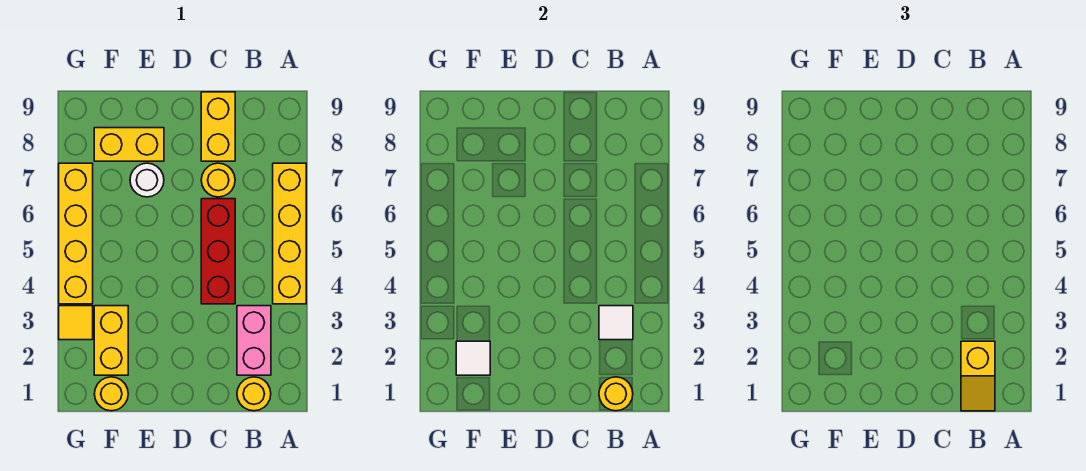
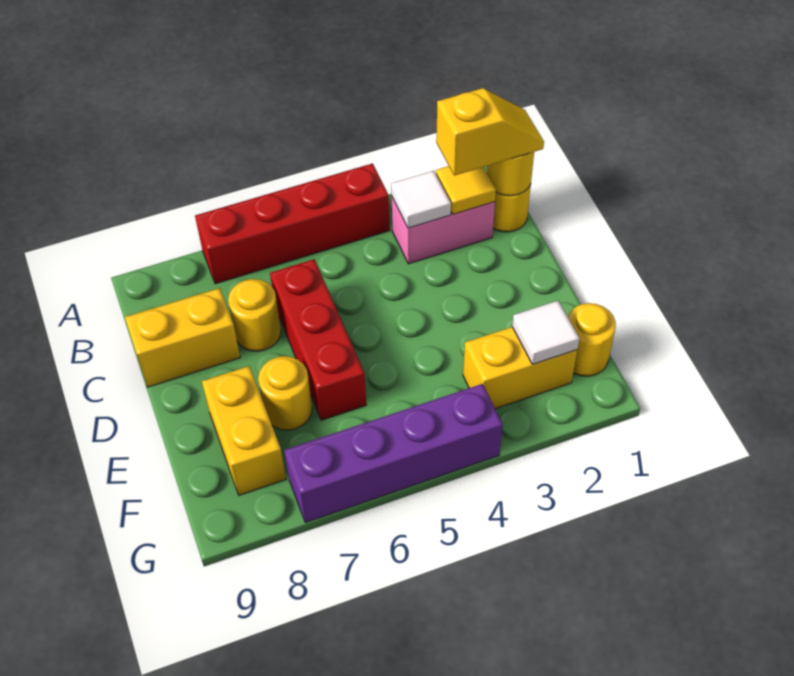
yellow 1x4 brick [273,163,306,304] -> red 1x4 brick [195,163,390,284]
red 1x3 brick [201,199,235,304] -> red 1x3 brick turned to [270,259,366,420]
white 1x1 round brick [130,163,164,197] -> yellow 1x1 round brick [258,356,312,430]
yellow 1x1 tile [59,306,93,340] -> yellow 1x1 tile moved to [436,166,496,214]
yellow 1x4 brick [59,163,93,304] -> purple 1x4 brick [284,384,503,523]

